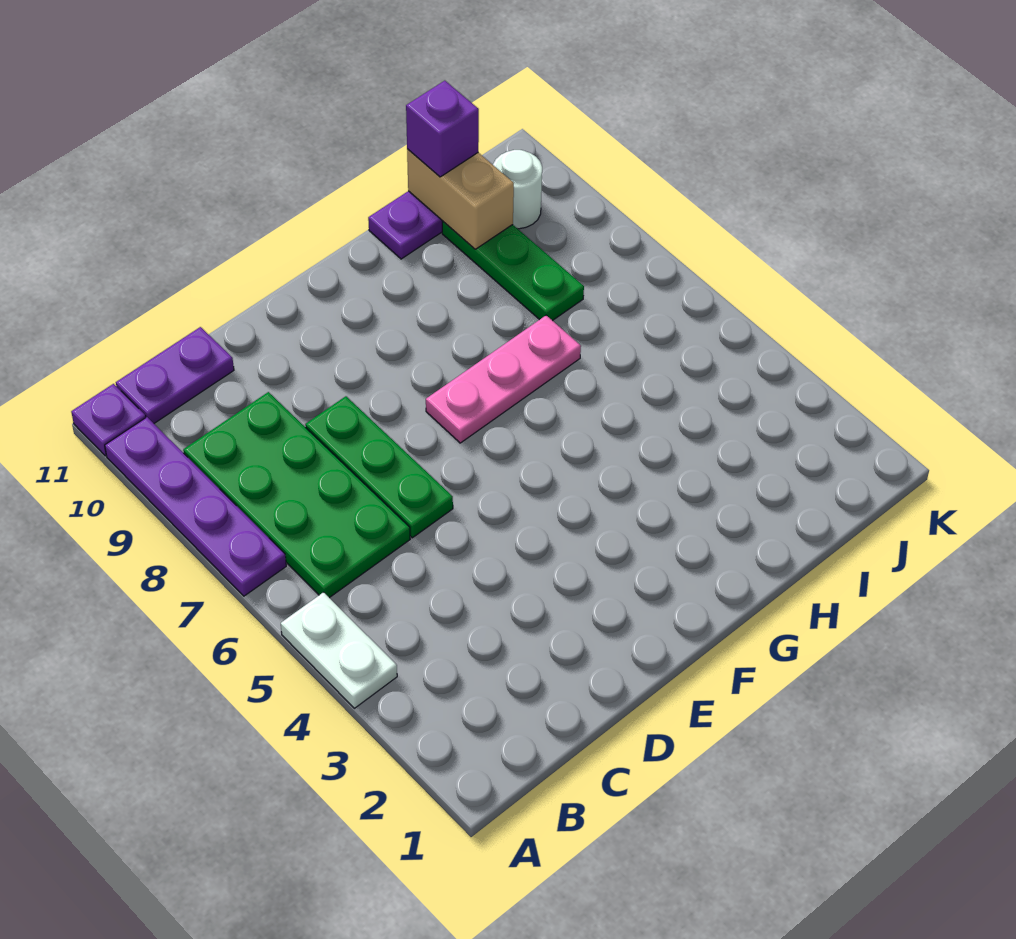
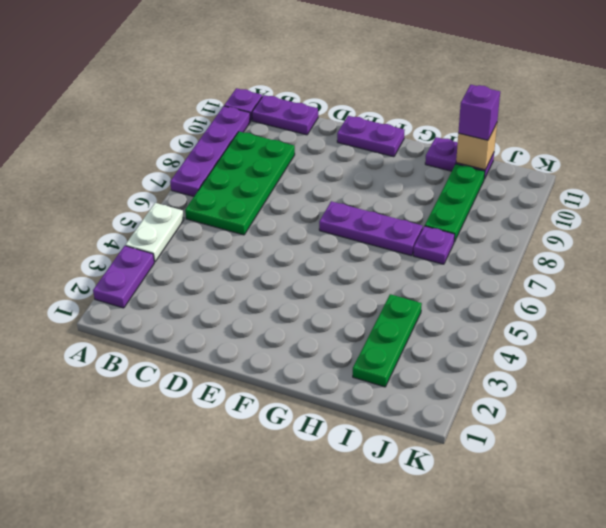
none -> purple 1x2 plate [93,246,154,308]
green 1x3 plate [305,396,453,538] -> green 1x3 plate moved to [353,294,422,387]
none -> purple 1x2 plate [337,116,405,157]
pink 1x3 plate [426,315,581,443] -> purple 1x3 plate [319,201,423,256]
none -> purple 1x1 plate [413,226,455,264]
tan 1x2 brick [407,149,514,249] -> tan 1x1 brick [456,123,497,170]
white 1x1 round brick [493,150,542,229] -> none

